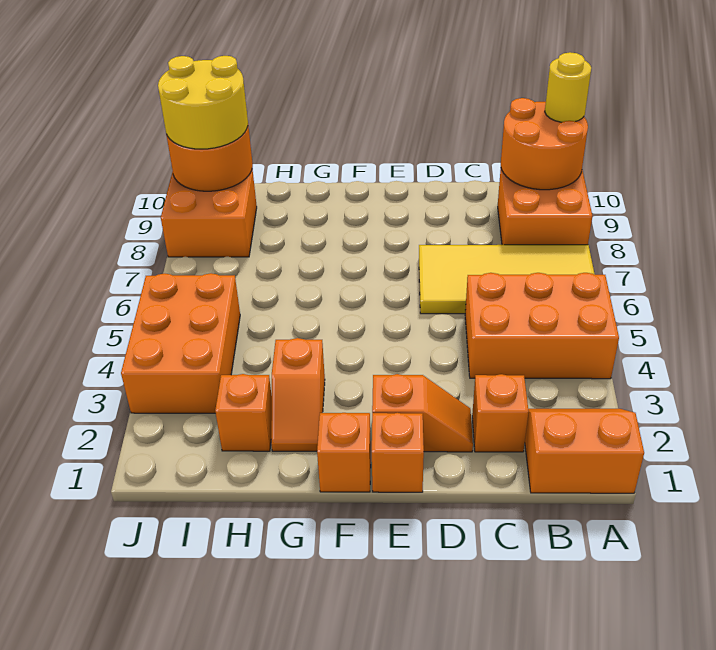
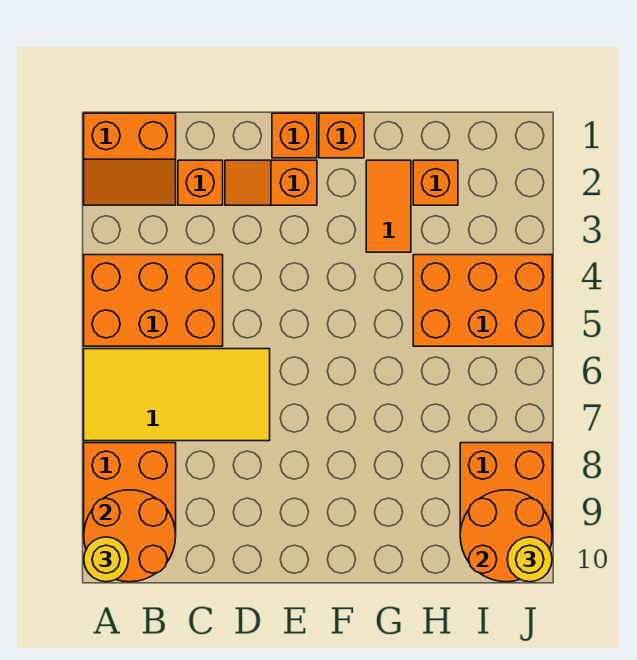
orange 1x2 slope [271,338,325,451] -> orange 1x2 tile [366,160,411,252]
orange 2x3 brick [121,273,240,413] -> orange 2x3 brick turned to [413,255,552,346]
yellow 2x2 round brick [158,56,248,149] -> yellow 1x1 round brick [507,537,552,582]

